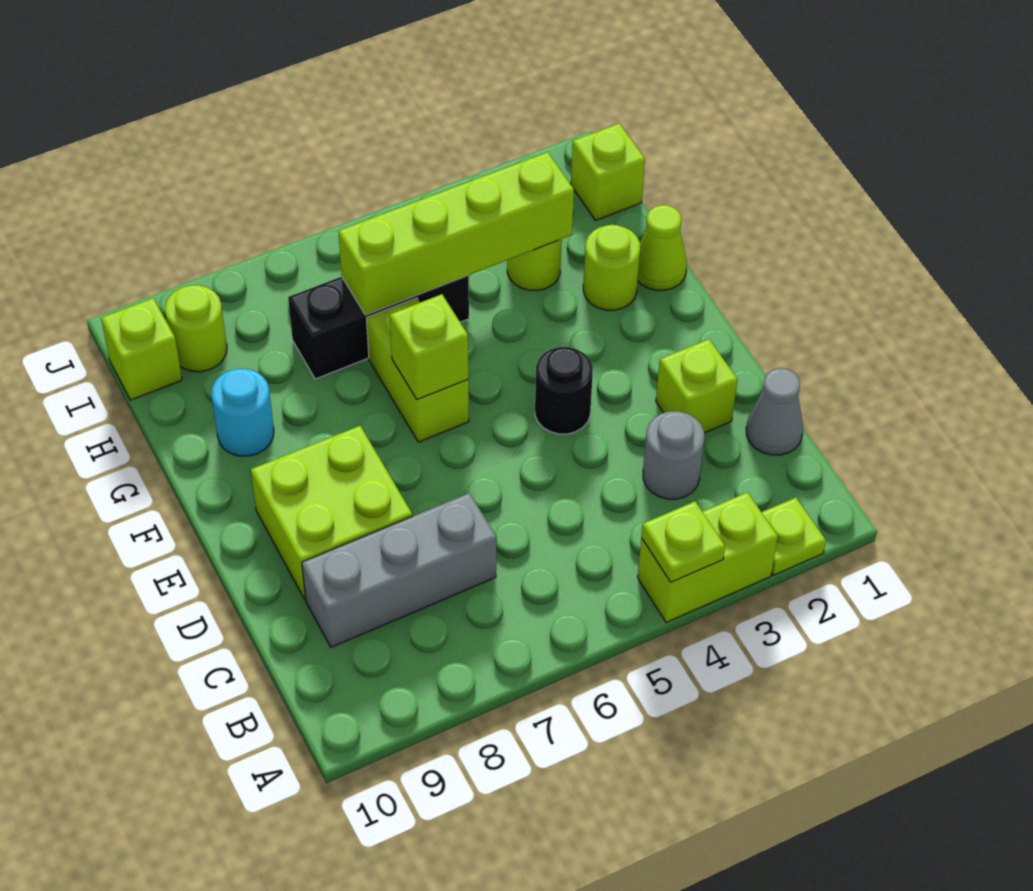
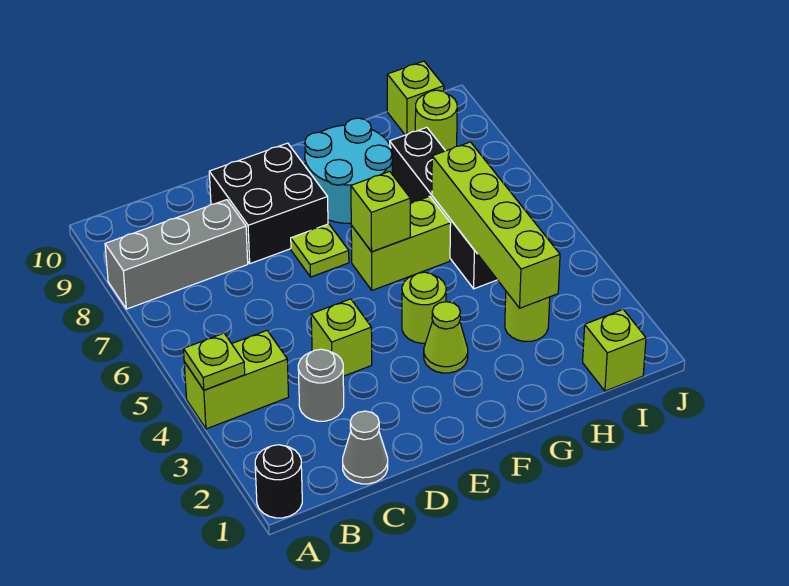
lime 1x1 plate [762,497,826,575] -> lime 1x1 plate moved to [291,224,349,277]
lime 1x2 brick [638,492,778,623] -> lime 1x2 brick turned to [184,331,289,429]
grey 1x3 brick [302,493,496,647] -> grey 1x3 brick turned to [105,200,248,309]
lime 1x1 brick [656,339,738,433] -> lime 1x1 brick moved to [311,299,372,376]
lime 2x2 brick [251,426,412,600] -> black 2x2 brick [209,143,328,264]
black 1x1 round brick [535,347,593,434] -> black 1x1 round brick moved to [255,445,302,518]
lime 1x1 cone [638,205,687,290] -> lime 1x1 cone moved to [424,302,468,373]
lime 1x1 round brick [583,225,640,310] -> lime 1x1 round brick moved to [402,272,446,343]
cyan 1x1 round brick [211,369,274,456] -> cyan 2x2 round brick [305,118,392,223]
black 1x3 brick [288,275,469,379] -> black 1x4 brick [390,127,497,289]

